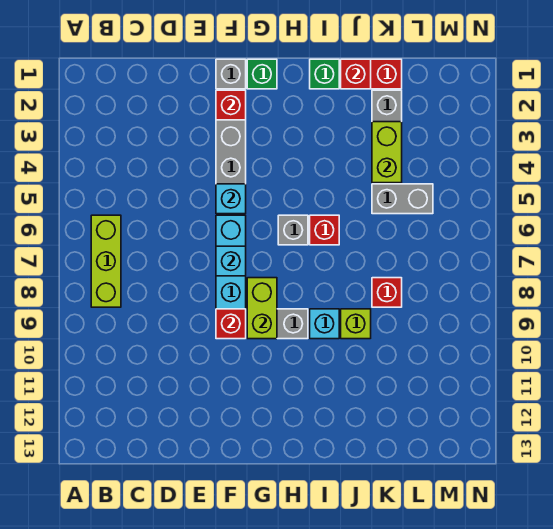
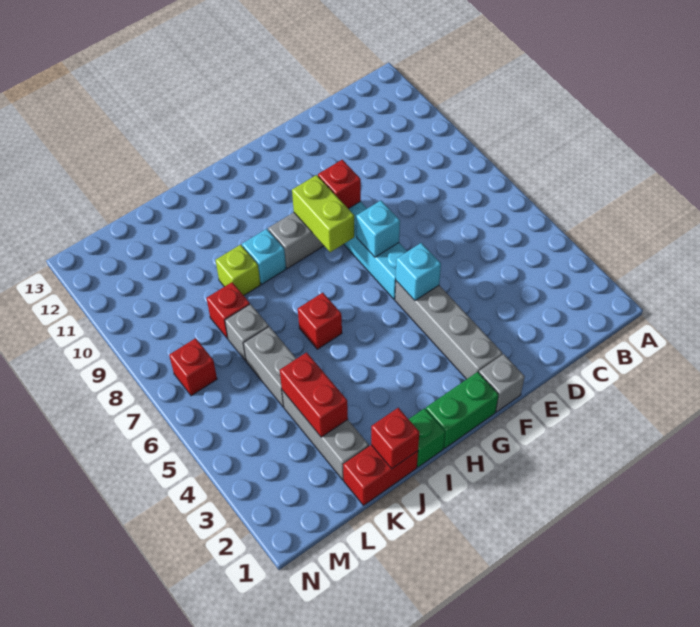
lime 1x3 brick [91,215,121,307] -> none
red 1x1 brick [216,90,246,120] -> red 1x1 brick moved to [169,338,217,396]
green 1x1 brick [247,59,277,89] -> green 1x2 brick [426,372,498,448]
grey 1x1 brick [278,215,308,245] -> grey 1x1 brick moved to [225,304,269,361]
lime 1x2 brick [372,122,402,183] -> red 1x2 brick [280,352,348,437]
grey 1x2 brick [372,184,433,214] -> grey 1x2 brick turned to [243,326,297,407]

